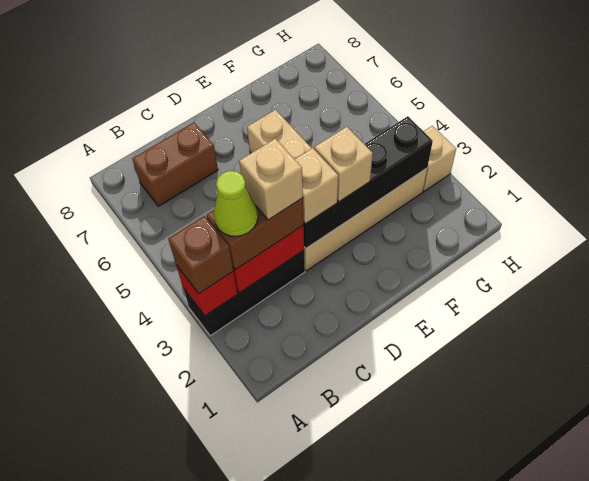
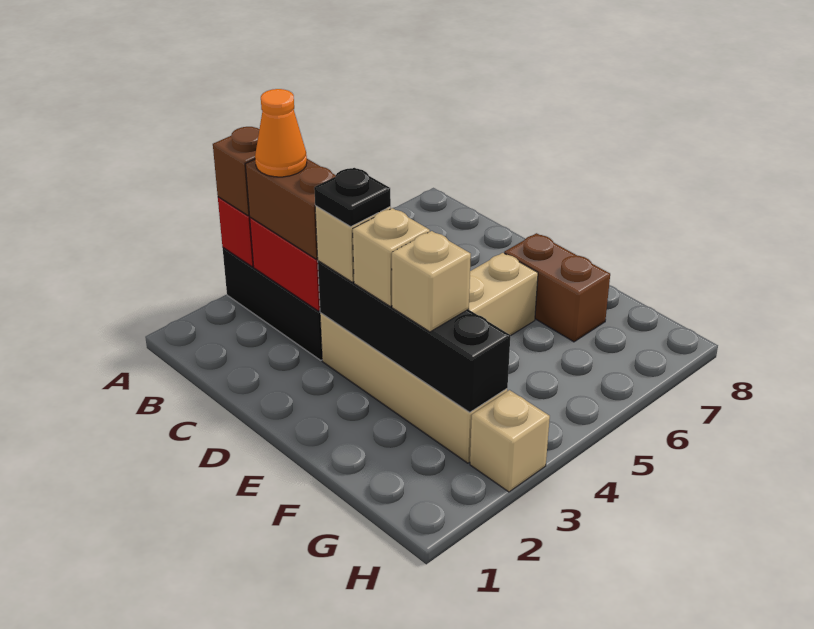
lime 1x1 cone [214,171,258,236] -> orange 1x1 cone [255,89,307,177]
brown 1x2 brick [132,122,218,206] -> brown 1x2 brick moved to [504,233,610,342]
tan 1x1 brick [239,139,303,220] -> tan 1x1 brick moved to [392,231,471,332]
none -> black 1x1 plate [314,168,391,227]

